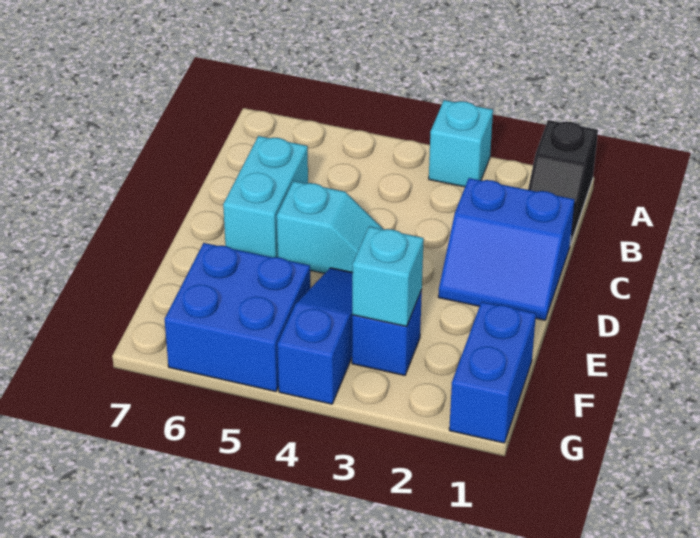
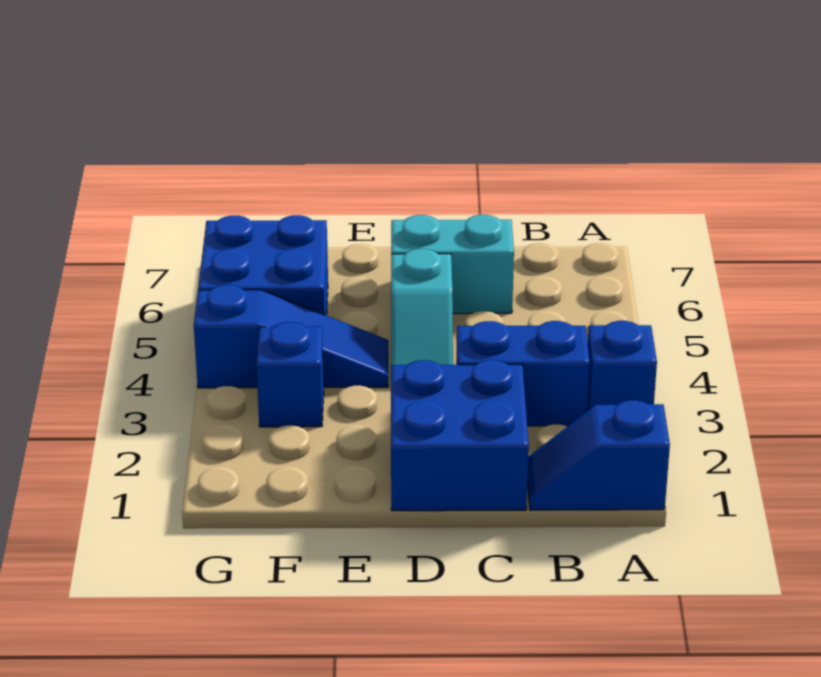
black 1x2 slope [528,120,598,245] -> blue 1x2 slope [528,400,670,510]
cyan 1x1 brick [429,100,493,187] -> blue 1x1 brick [587,321,657,411]
blue 2x2 slope [438,178,575,320] -> blue 2x2 brick [391,360,529,511]
blue 1x2 brick [449,302,536,443] -> blue 1x2 brick moved to [456,321,590,426]
cyan 1x1 brick [352,227,424,326] -> none

